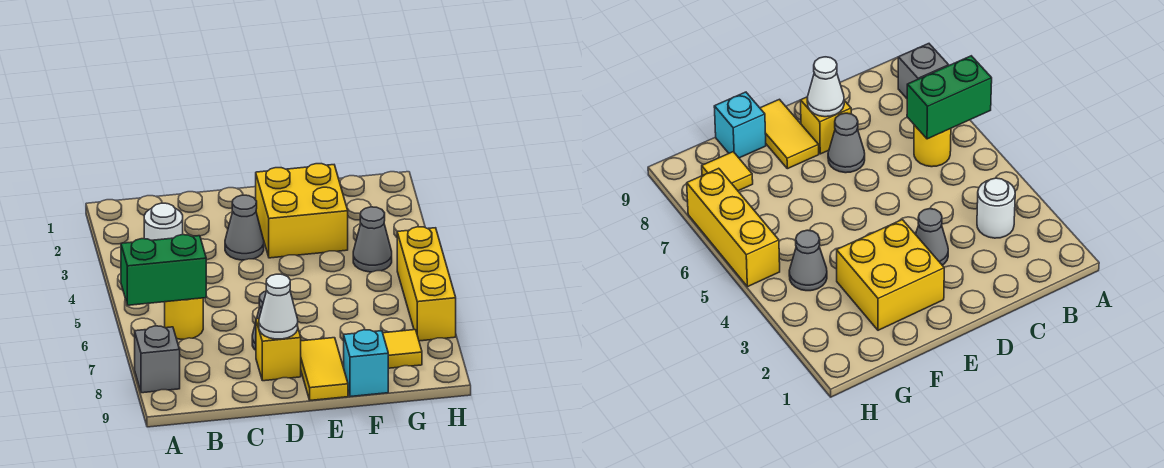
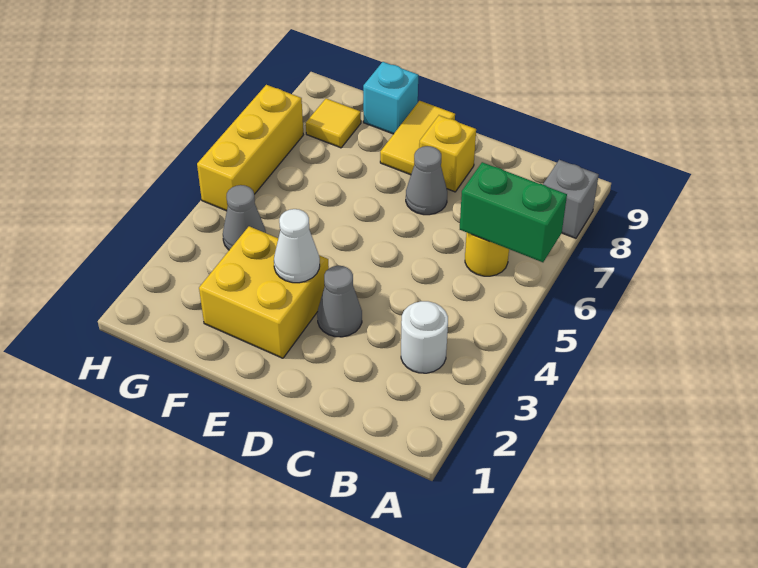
white 1x1 cone [259,274,298,339] -> white 1x1 cone moved to [274,209,320,283]

